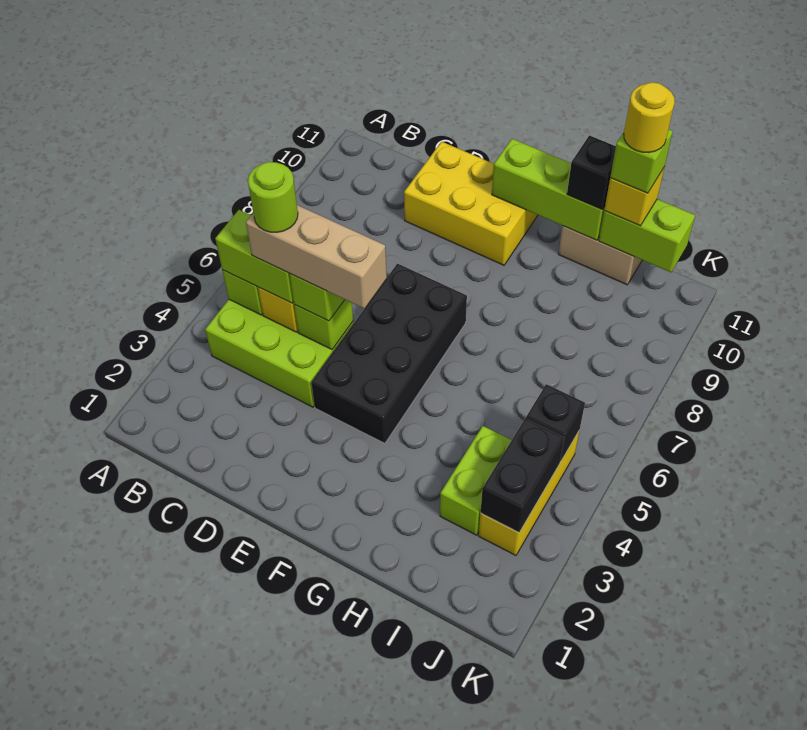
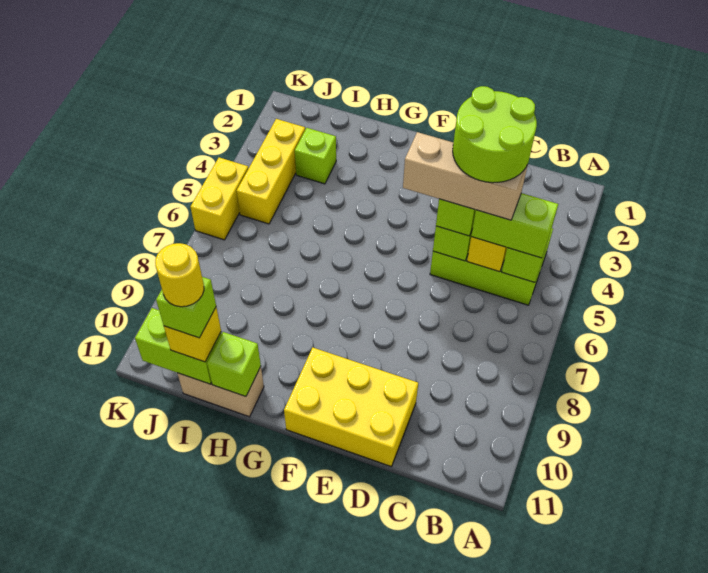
lime 1x1 round brick [248,162,298,232] -> lime 2x2 round brick [453,86,537,183]
black 2x4 brick [311,264,467,444] -> none
lime 1x3 brick [492,139,605,240] -> lime 1x1 brick [207,332,261,396]
black 1x1 brick [567,135,616,210] -> none
lime 1x2 brick [440,426,512,535] -> lime 1x1 brick [295,128,336,184]
black 1x2 brick [481,418,565,533] -> none
black 1x1 brick [526,384,585,461] -> none
none -> yellow 1x2 brick [191,158,248,240]

